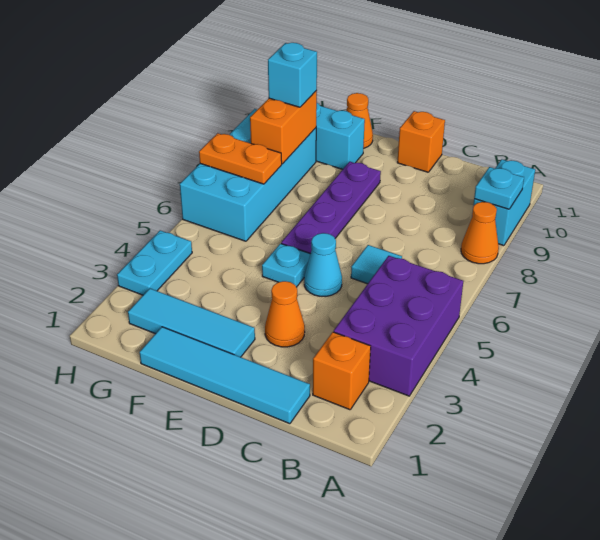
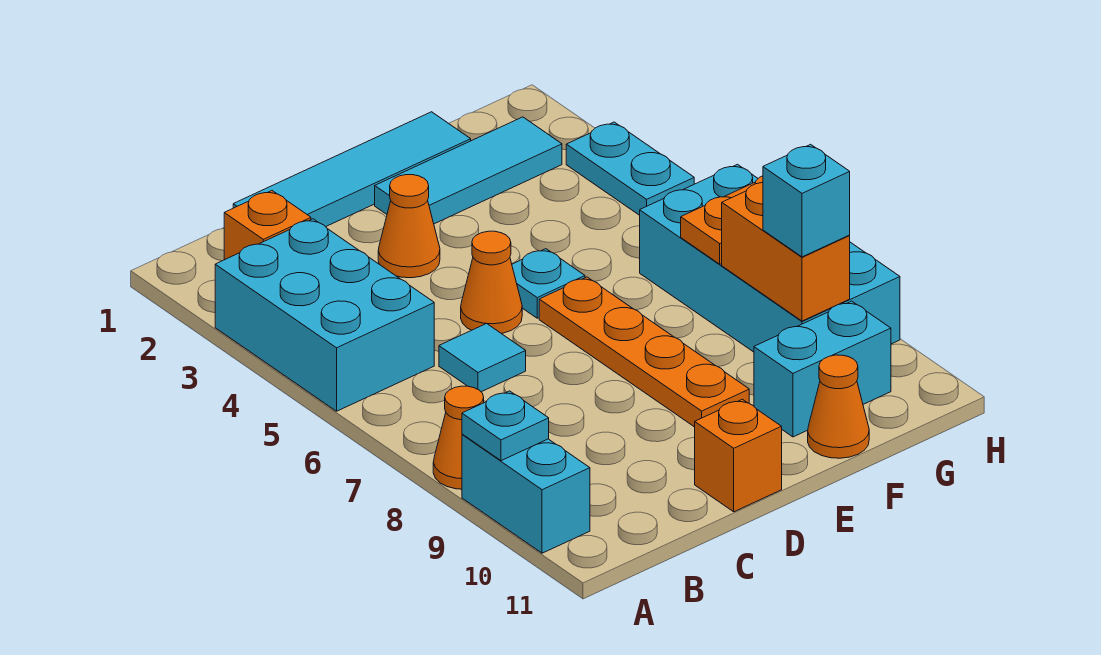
purple 2x3 brick [334,256,463,396] -> cyan 2x3 brick [215,219,434,411]
cyan 1x1 cone [304,233,342,296] -> orange 1x1 cone [461,231,522,334]
purple 1x4 plate [281,162,381,254] -> orange 1x4 plate [539,277,749,427]

